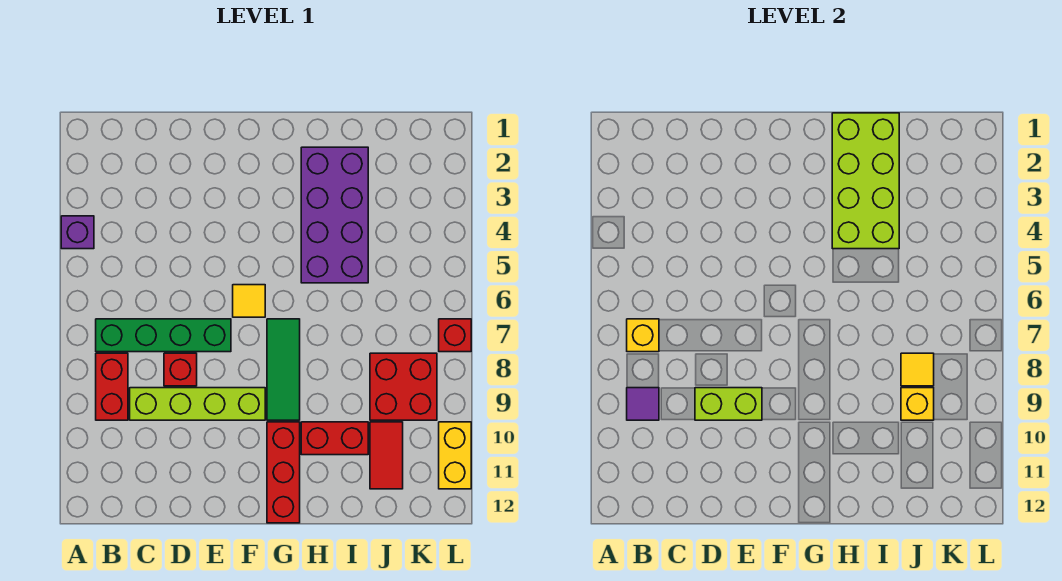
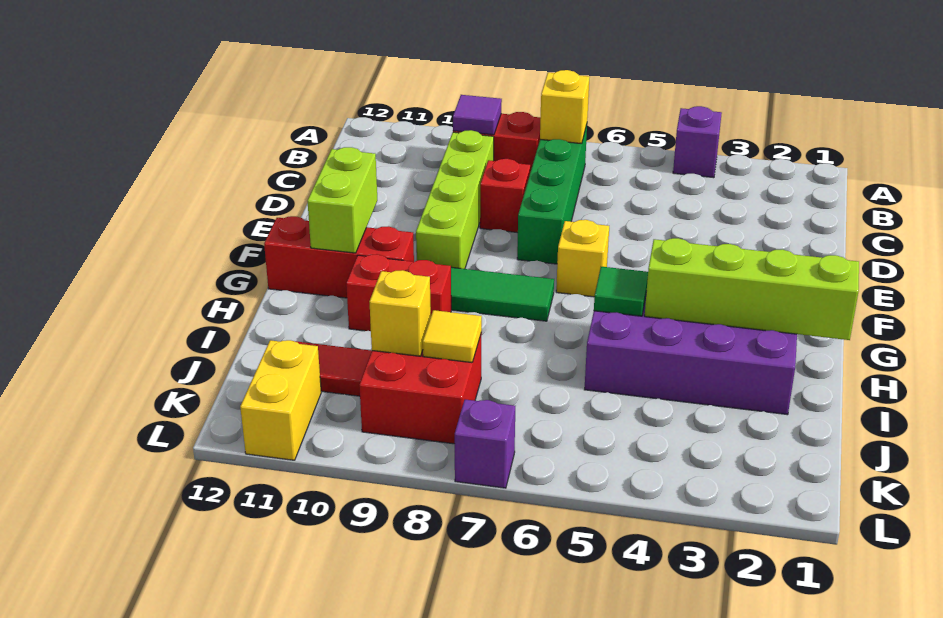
lime 1x2 brick [695,388,762,420] -> lime 1x2 brick moved to [307,147,377,253]
yellow 1x1 tile [233,285,265,317] -> yellow 1x1 brick [556,220,609,297]
lime 2x4 brick [832,113,899,249] -> lime 1x4 brick [645,238,859,340]
none -> green 1x1 tile [594,267,648,316]
red 1x2 brick [301,422,368,455] -> red 1x2 brick turned to [346,254,451,331]
red 1x1 brick [439,319,471,352] -> purple 1x1 brick [455,399,515,488]
yellow 1x2 brick [439,422,471,489] -> yellow 1x2 brick turned to [240,340,321,460]

